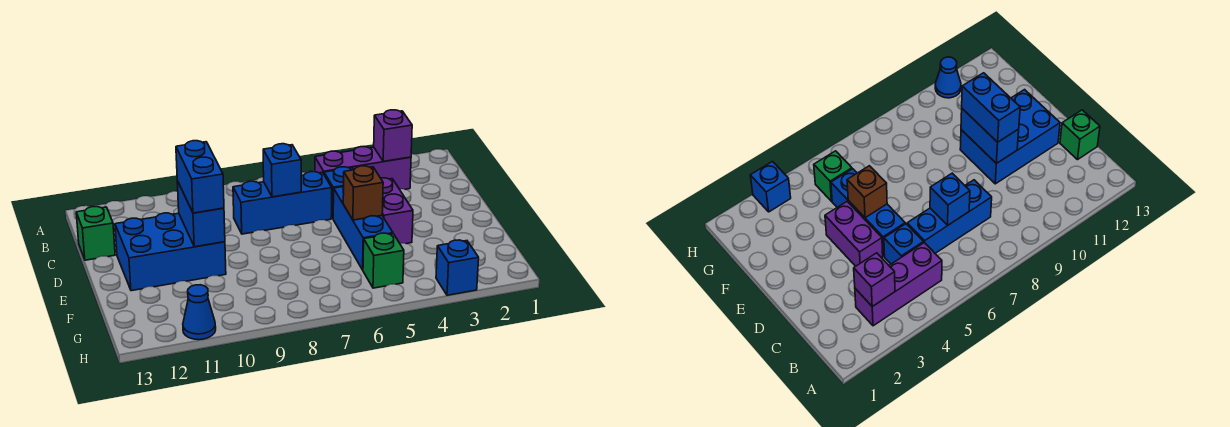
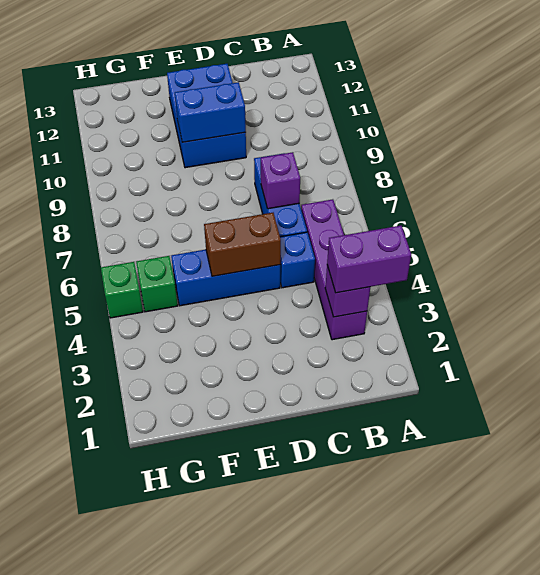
purple 1x3 brick [315,147,411,189] -> purple 1x4 brick [301,199,367,340]
blue 1x1 brick [263,144,301,197] -> purple 1x1 brick [261,152,300,209]
green 1x1 brick [76,207,115,260] -> green 1x1 brick moved to [101,262,143,318]
purple 1x2 brick [381,178,413,244] -> purple 1x2 brick moved to [327,226,411,293]
blue 1x2 brick [176,141,224,213] -> none
brown 1x1 brick [343,166,383,220] -> brown 1x2 brick [204,213,281,276]
blue 1x1 brick [436,240,479,295] -> none
blue 1x1 cone [183,285,216,340] -> none

